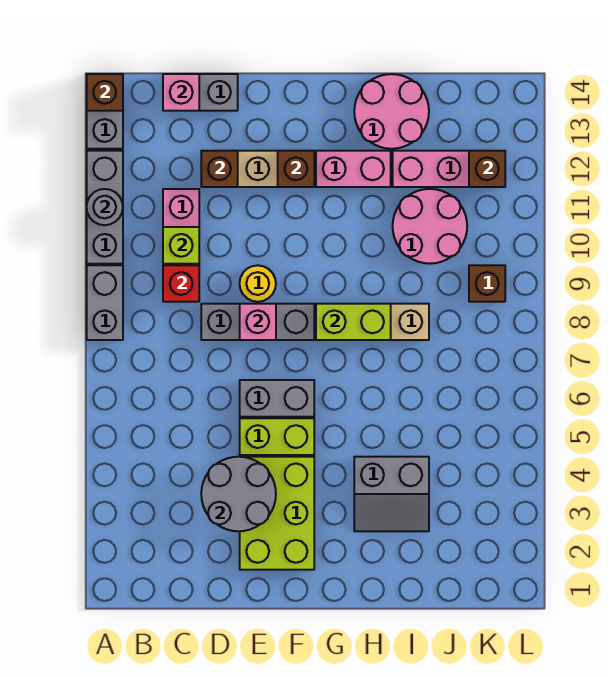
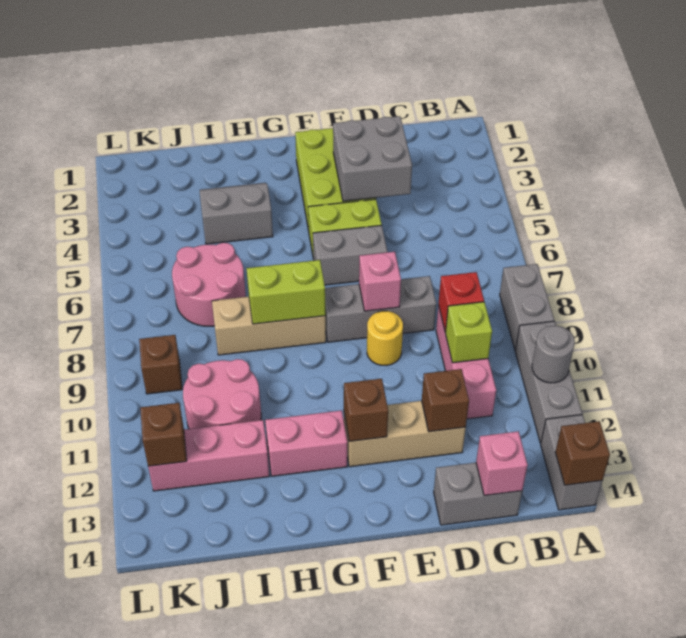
grey 2x2 round brick [201,457,276,531] -> grey 2x2 brick [333,116,412,201]
pink 2x2 round brick [354,74,429,149] -> pink 2x2 round brick moved to [172,243,246,326]

